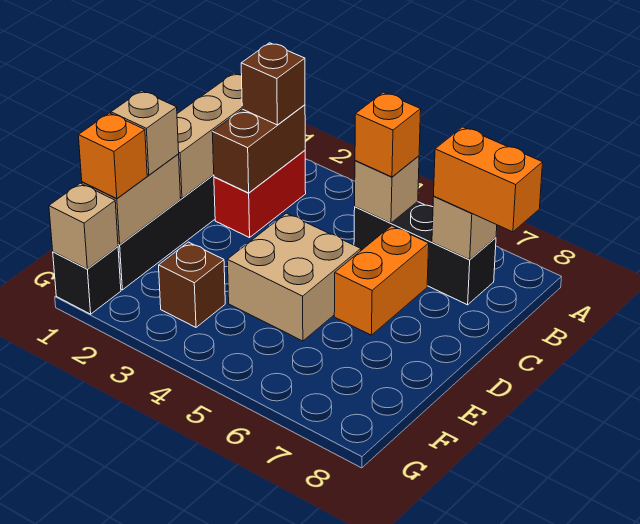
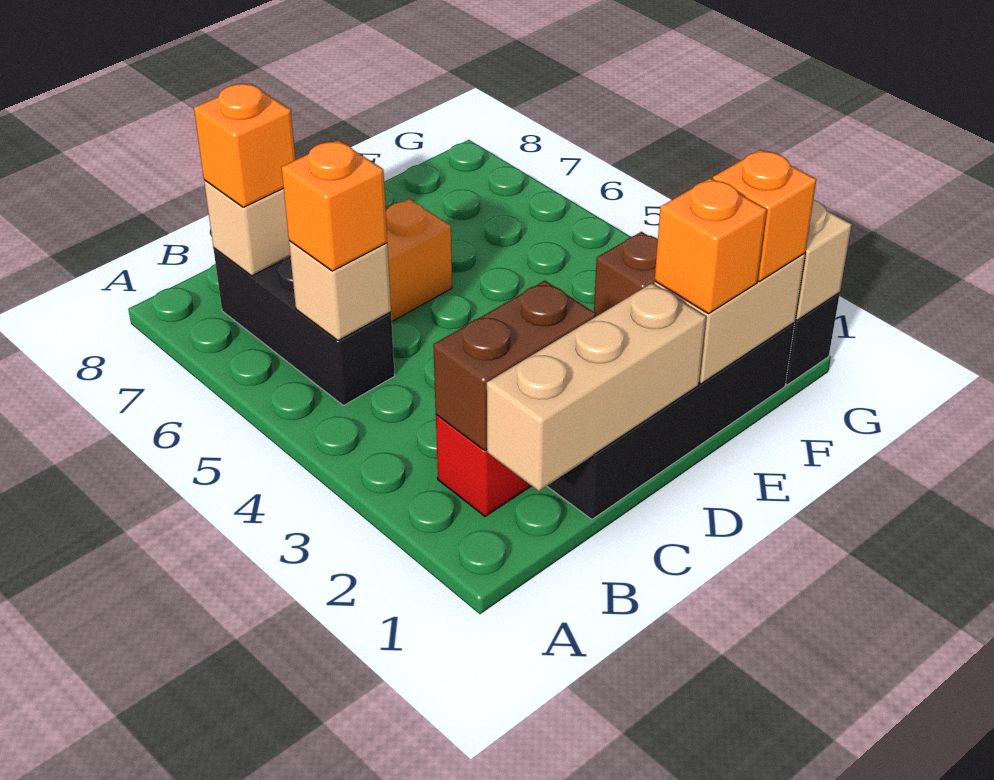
brown 1x1 brick [241,43,305,125] -> none
orange 1x2 brick [434,127,543,232] -> orange 1x1 brick [194,83,295,207]
tan 2x2 brick [227,213,361,341] -> none
tan 1x1 brick [111,91,179,175] -> orange 1x1 brick [655,178,766,314]

